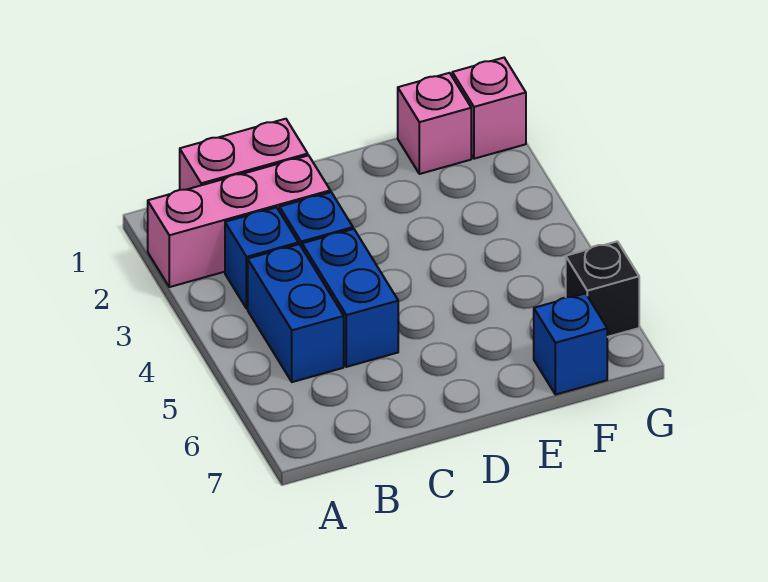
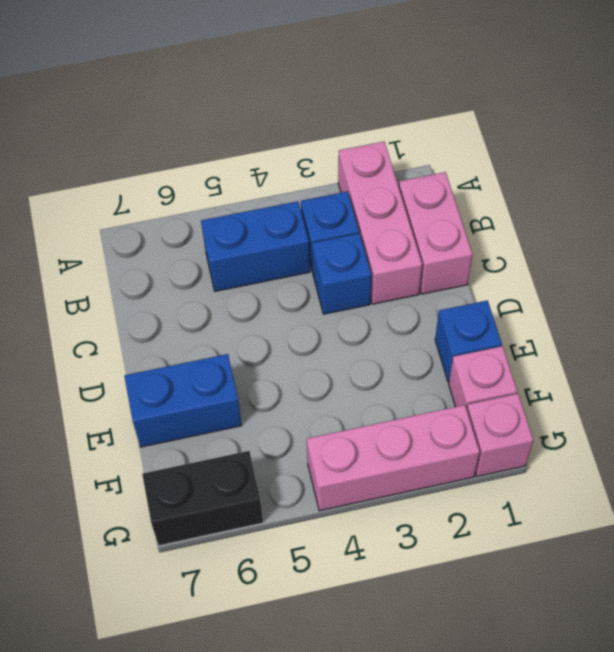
blue 1x2 brick [302,229,398,367] -> blue 1x2 brick moved to [124,354,242,447]
blue 1x1 brick [534,293,607,395] -> blue 1x1 brick moved to [435,300,502,382]
none -> pink 1x3 brick [307,405,480,511]
black 1x1 brick [566,241,639,337] -> black 1x2 brick [142,451,263,546]

